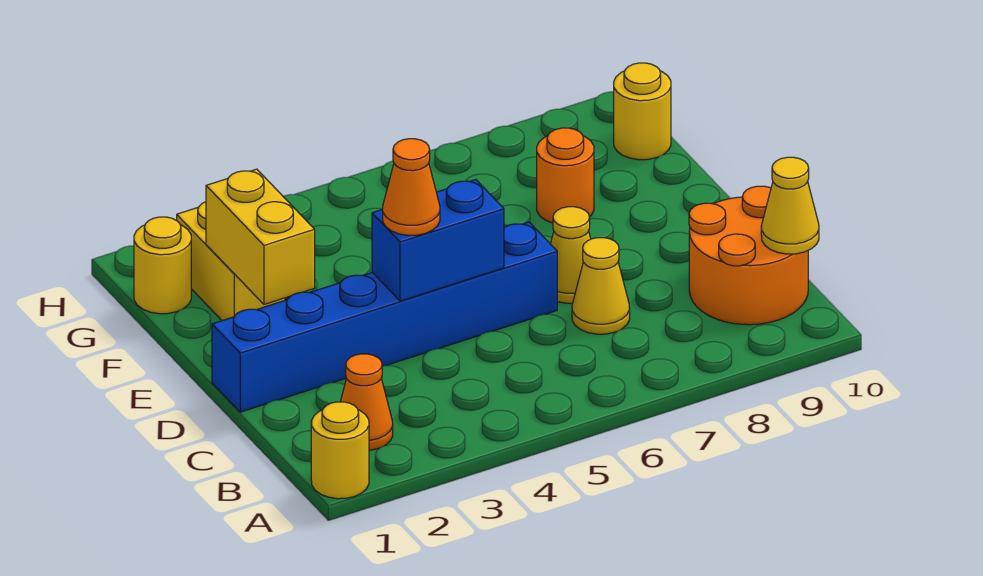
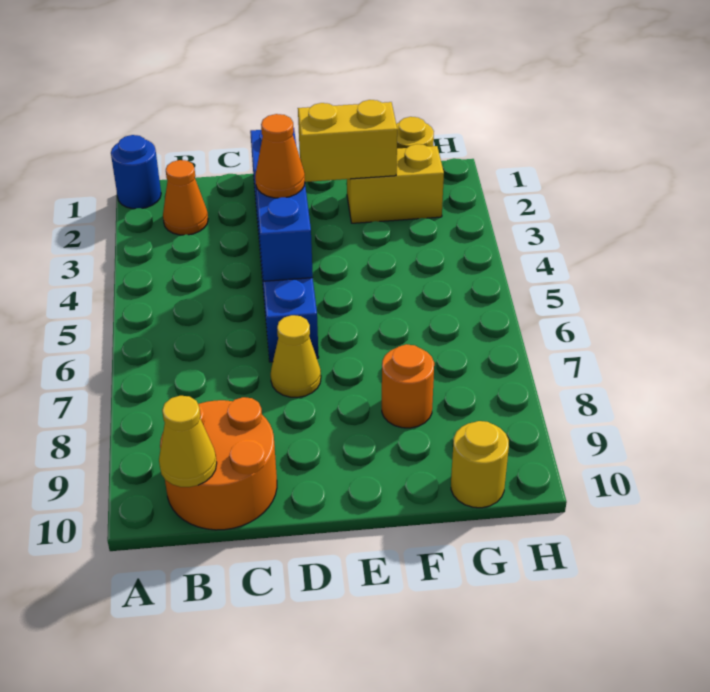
yellow 1x1 round brick [311,402,369,499] -> blue 1x1 round brick [111,135,161,209]
yellow 1x1 cone [572,238,630,334] -> none

